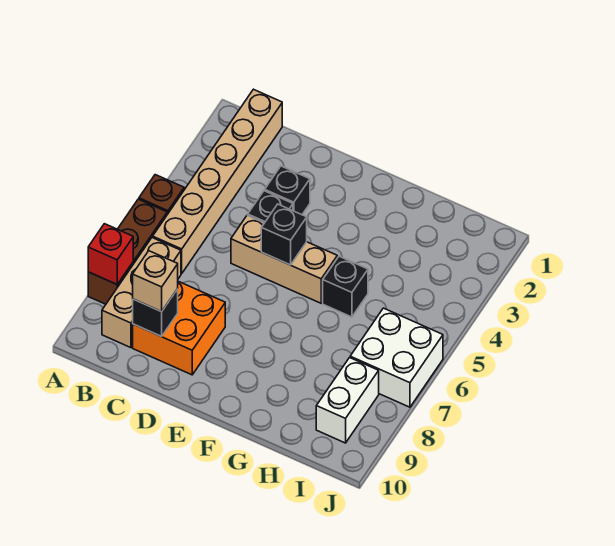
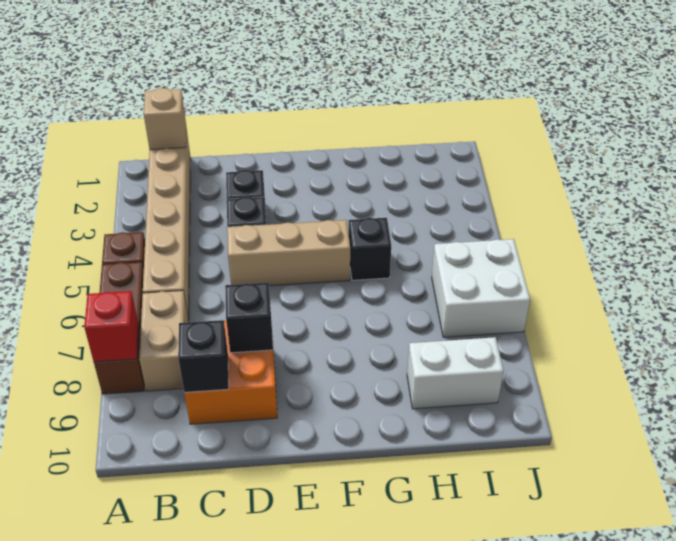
tan 1x3 brick [102,238,181,348] -> tan 1x2 brick [139,291,189,391]
tan 1x1 brick [133,251,178,312] -> tan 1x1 brick moved to [144,88,186,150]
black 1x1 brick [261,204,307,265] -> black 1x1 brick moved to [225,283,273,353]
white 1x2 brick [316,358,379,443] -> white 1x2 brick turned to [407,337,504,409]

